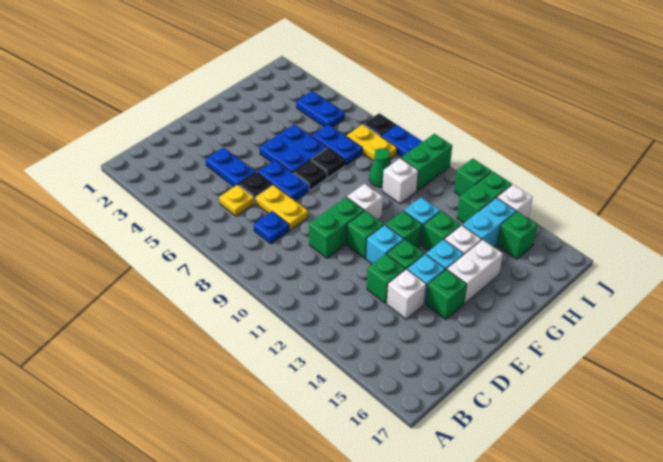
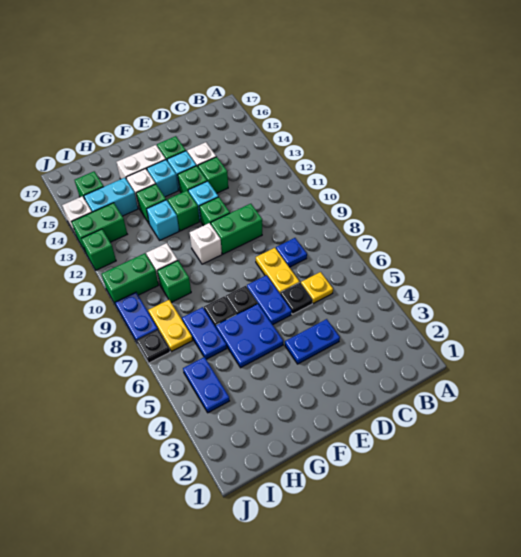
blue 1x2 plate [206,148,256,187] -> blue 1x2 plate turned to [285,319,340,364]
green 1x1 cone [369,148,391,187] -> green 1x1 brick [157,261,191,303]

